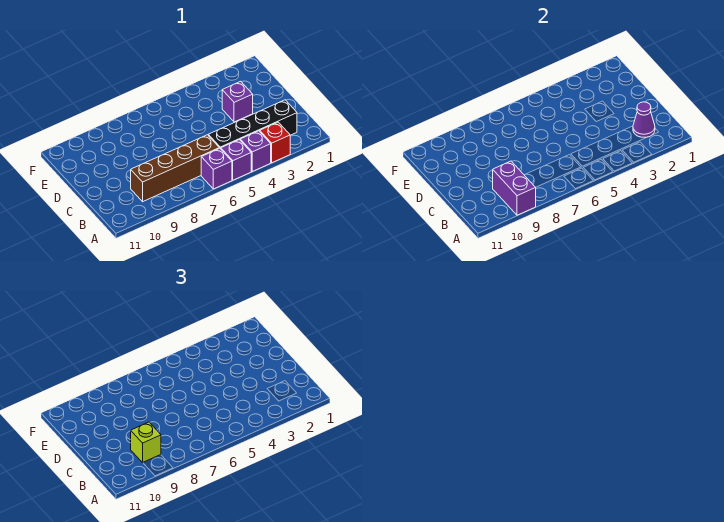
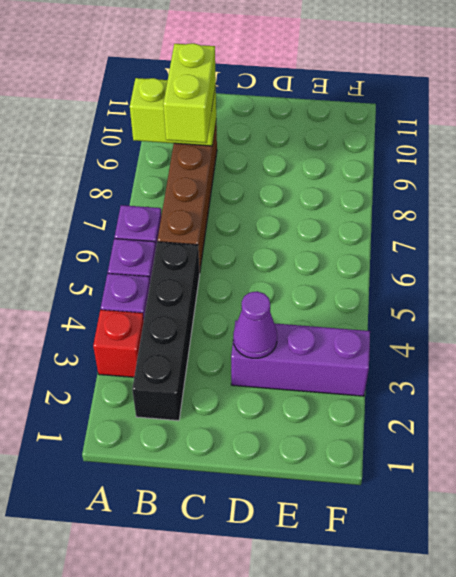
purple 1x2 brick [493,161,536,215] -> lime 1x2 brick [130,78,216,146]
purple 1x1 cone [633,102,655,137] -> purple 1x1 cone moved to [233,291,277,358]
lime 1x1 brick [131,422,161,463] -> lime 1x2 brick [163,43,216,143]
purple 1x1 brick [222,81,253,122] -> purple 1x3 brick [231,320,370,396]

